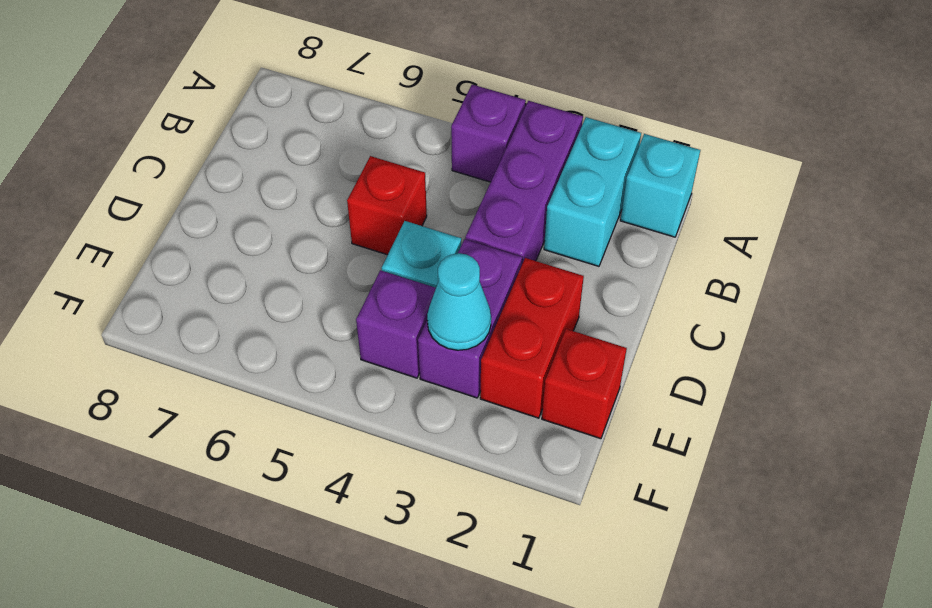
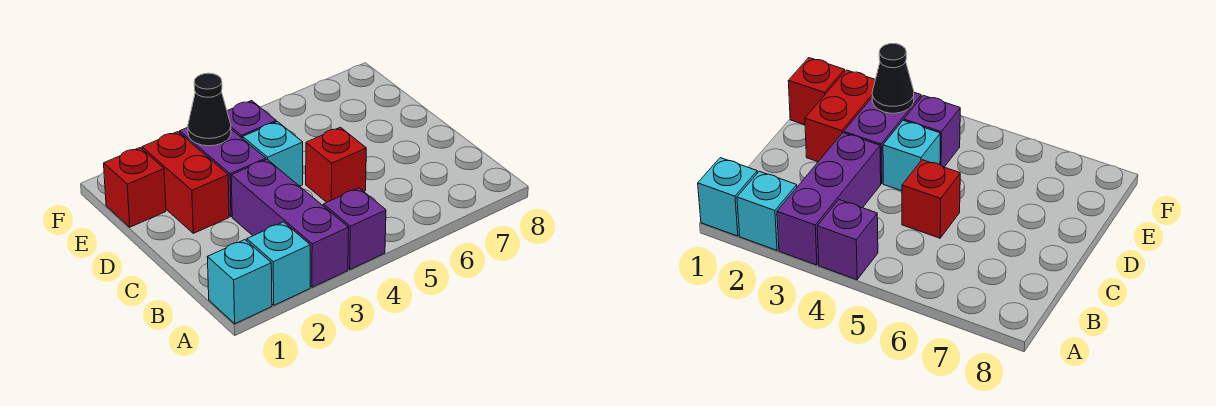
cyan 1x2 brick [544,117,641,266] -> cyan 1x1 brick [247,222,310,305]
cyan 1x1 cone [427,253,491,350] -> black 1x1 cone [188,73,231,146]

